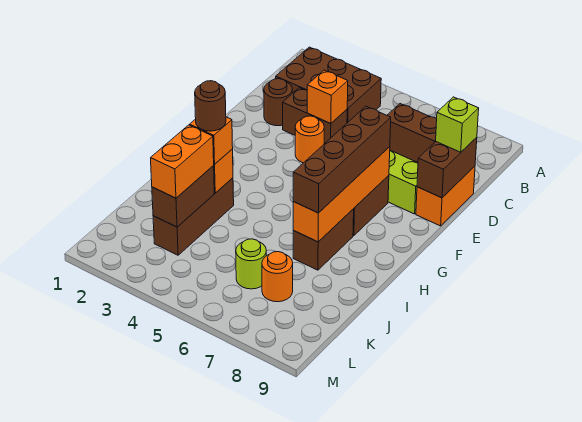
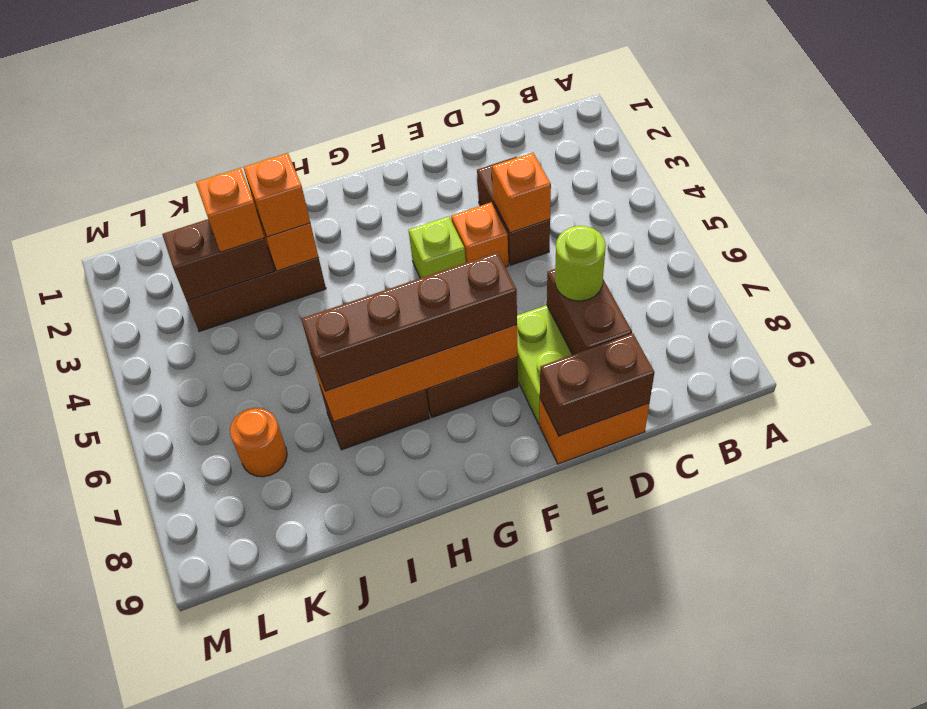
brown 2x3 brick [276,47,381,123] -> none
brown 1x1 round brick [264,79,292,126] -> none
lime 1x1 brick [436,97,479,152] -> lime 1x1 brick moved to [409,216,466,278]
orange 1x1 round brick [295,116,324,163] -> orange 1x1 brick [451,203,508,267]
brown 1x1 round brick [195,81,226,131] -> none
orange 1x2 brick [151,125,214,198] -> orange 1x1 brick [196,168,264,252]
lime 1x1 round brick [236,239,266,289] -> lime 1x1 round brick moved to [555,226,606,301]

